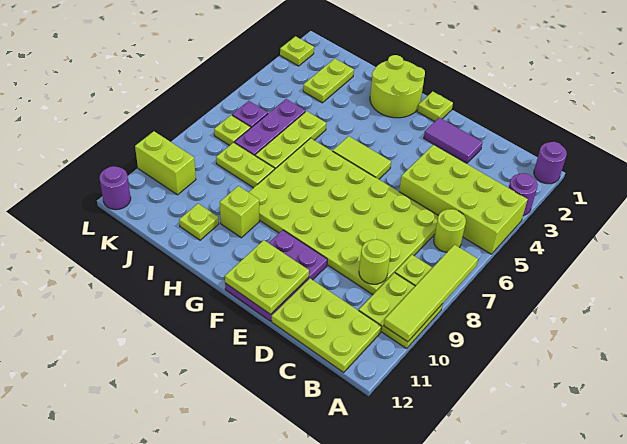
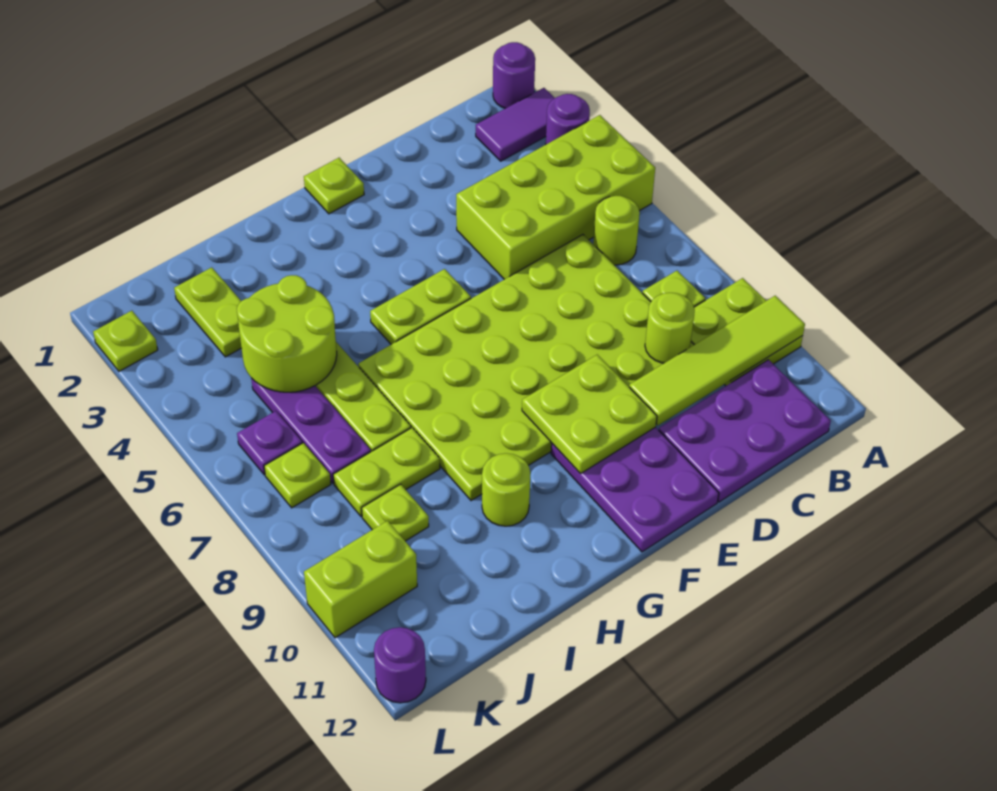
lime 1x4 tile [384,245,478,342] -> lime 1x4 tile turned to [629,296,805,425]
lime 2x3 plate [272,279,382,372] -> purple 2x3 plate [659,360,831,502]
purple 1x2 tile [424,118,483,163] -> purple 1x2 tile moved to [476,88,554,161]
lime 2x2 plate [225,240,309,314] -> lime 2x2 plate moved to [522,355,657,474]
lime 1x2 tile [333,136,391,179] -> lime 1x2 plate [370,269,471,344]
lime 2x2 round brick [370,55,425,118] -> lime 2x2 round brick moved to [237,275,337,392]
lime 1x1 brick [220,186,259,238] -> lime 1x1 round brick [482,453,530,526]
lime 1x1 plate [179,204,219,240] -> lime 1x1 plate moved to [362,484,429,541]

